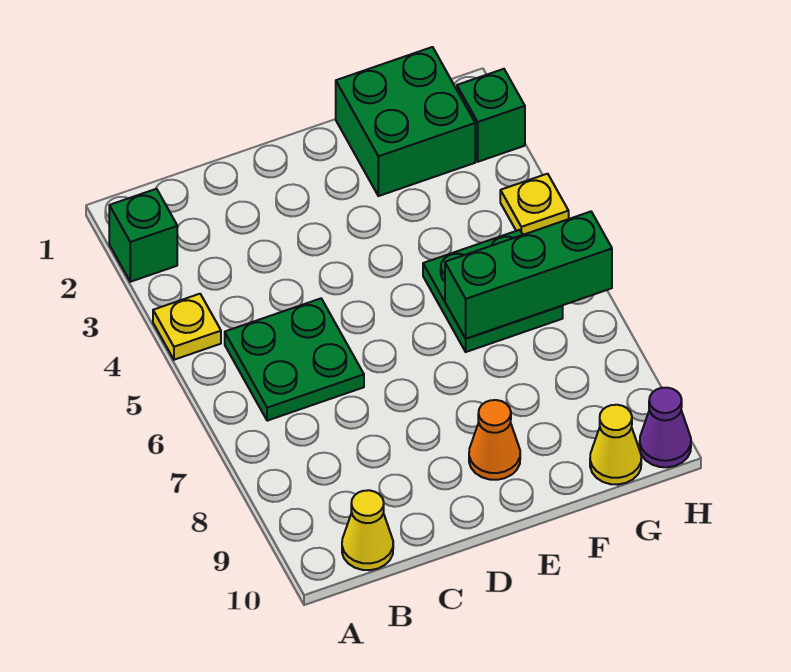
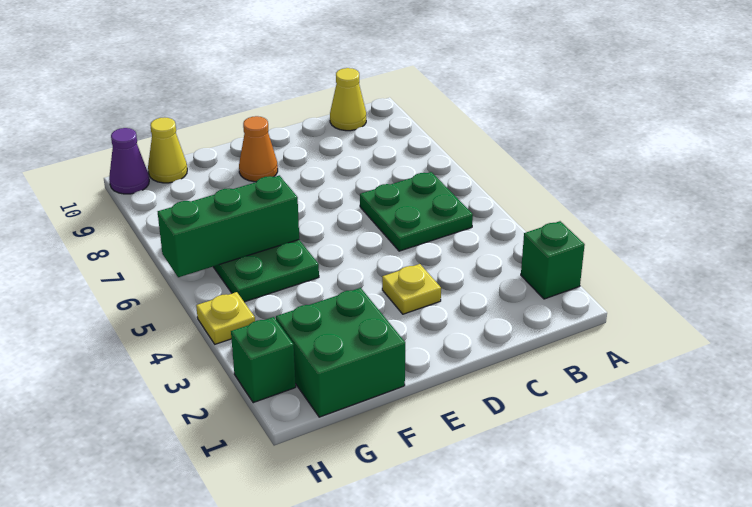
yellow 1x1 plate [153,294,221,360] -> yellow 1x1 plate moved to [382,264,441,314]

